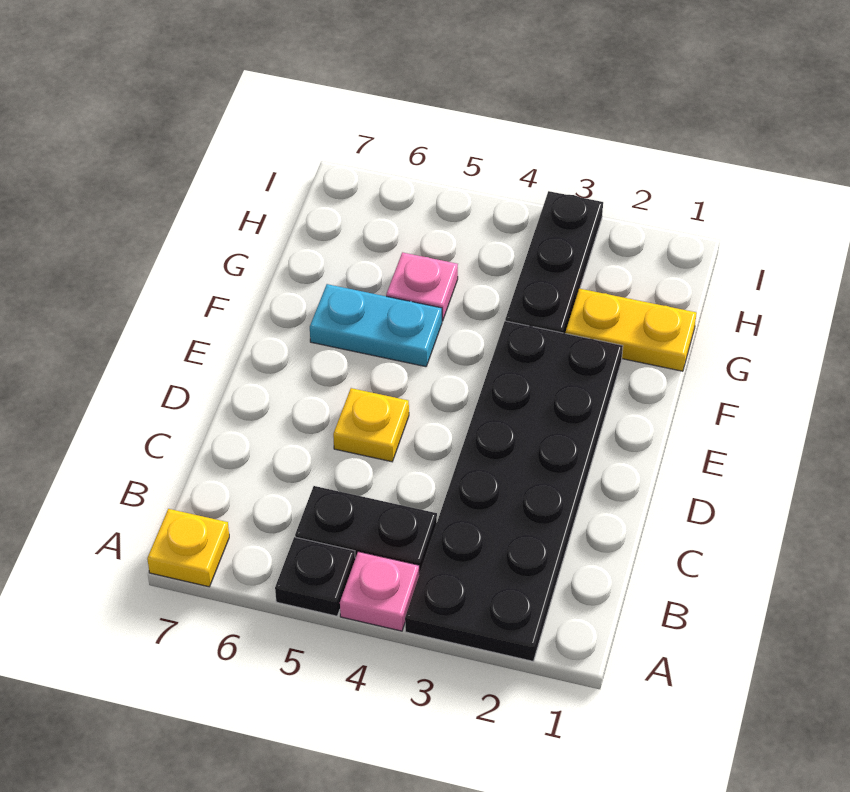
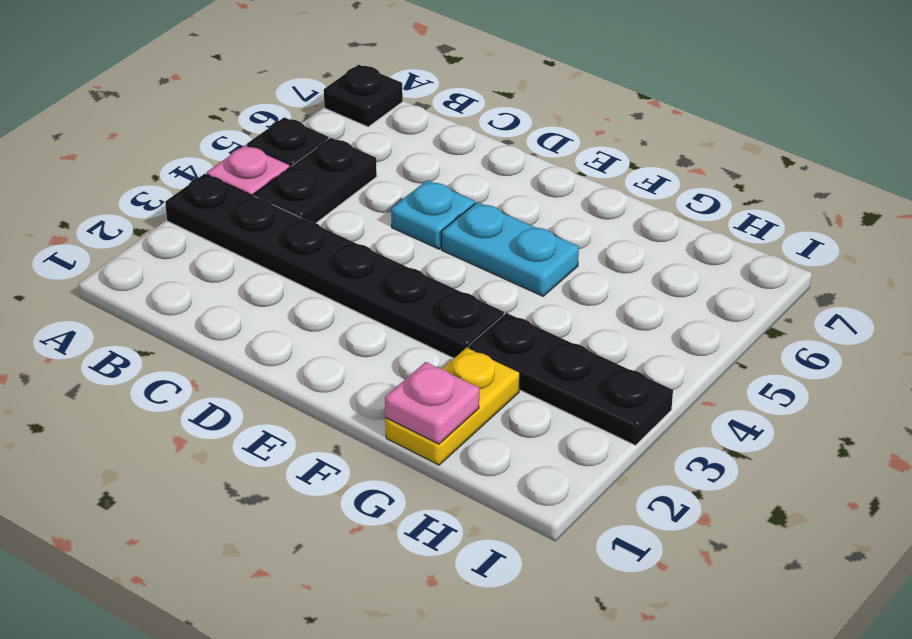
black 2x6 plate [405,321,623,661] -> black 1x6 plate [165,174,504,358]
yellow 1x1 plate [147,509,229,587] -> black 1x1 plate [324,65,403,127]
yellow 1x1 plate [333,388,409,462] -> cyan 1x1 plate [391,180,475,249]
cyan 1x2 plate [310,284,442,367] -> cyan 1x2 plate turned to [442,202,579,296]
pink 1x1 plate [386,252,458,321] -> pink 1x1 plate moved to [385,362,479,444]

